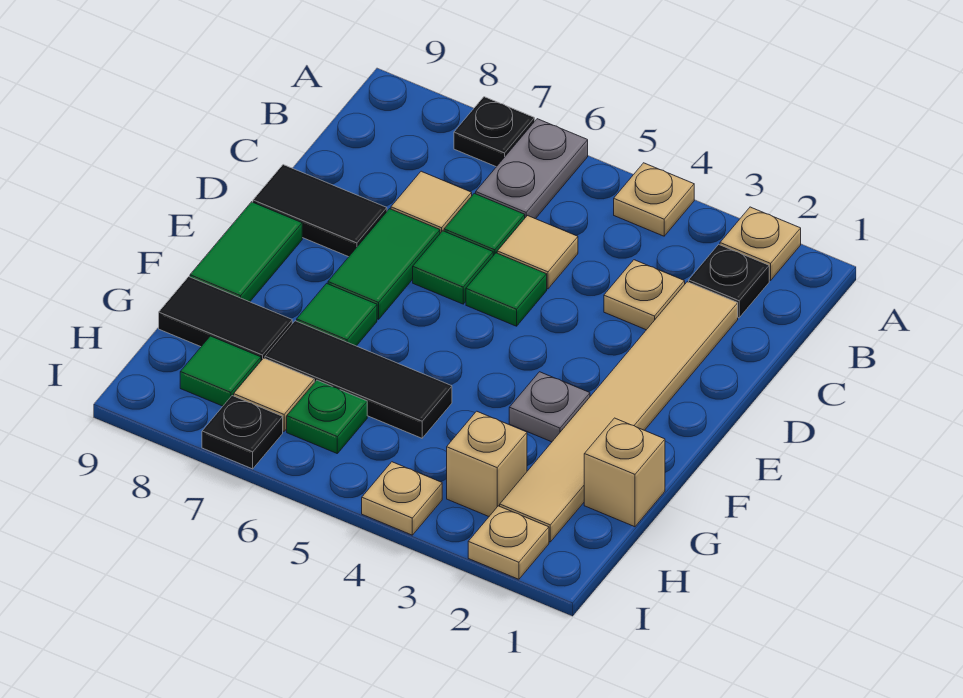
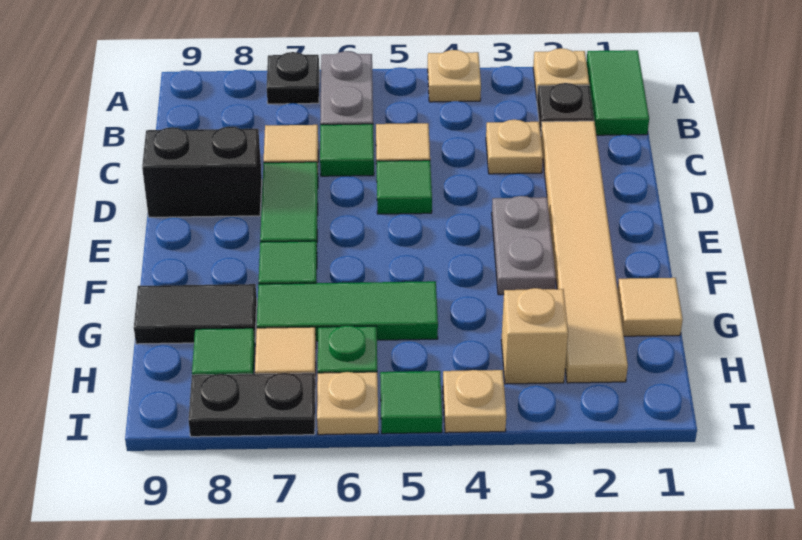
green 1x1 tile [413,231,493,304] -> green 1x1 tile moved to [380,371,442,434]
black 1x2 tile [253,165,387,257] -> black 1x2 brick [142,127,262,217]
green 1x2 tile [190,202,302,302] -> green 1x2 tile moved to [586,50,649,135]
grey 1x1 plate [509,372,590,442] -> grey 1x2 plate [492,196,556,295]
tan 1x1 brick [584,418,665,527] -> tan 1x1 tile [618,278,683,336]
black 1x3 tile [265,321,452,438] -> green 1x3 tile [257,281,438,341]
tan 1x1 plate [468,506,549,579] -> tan 1x1 plate moved to [317,372,378,435]
black 1x1 plate [202,396,283,469] -> black 1x2 plate [189,373,315,437]

